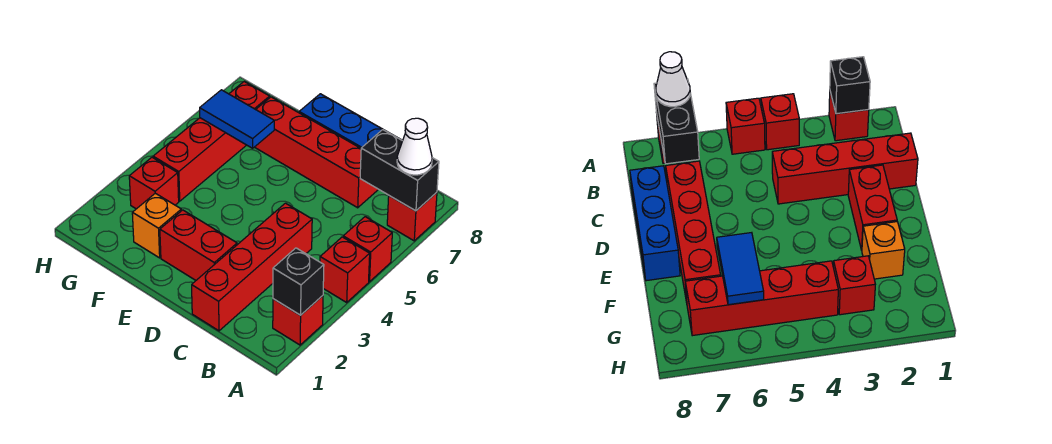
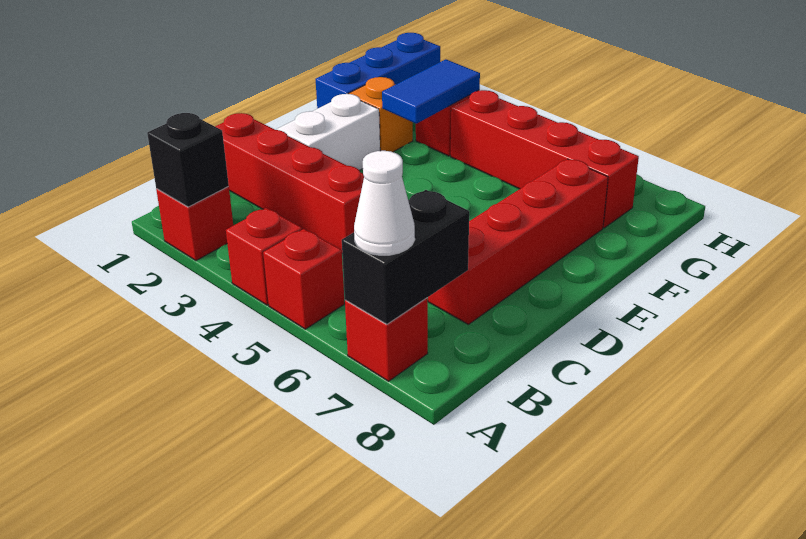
blue 1x3 brick [299,94,394,148] -> blue 1x3 brick moved to [316,33,440,109]
red 1x2 brick [160,210,237,280] -> white 1x2 brick [277,94,380,170]
blue 1x2 tile [200,90,274,148] -> blue 1x2 tile moved to [382,59,480,124]

